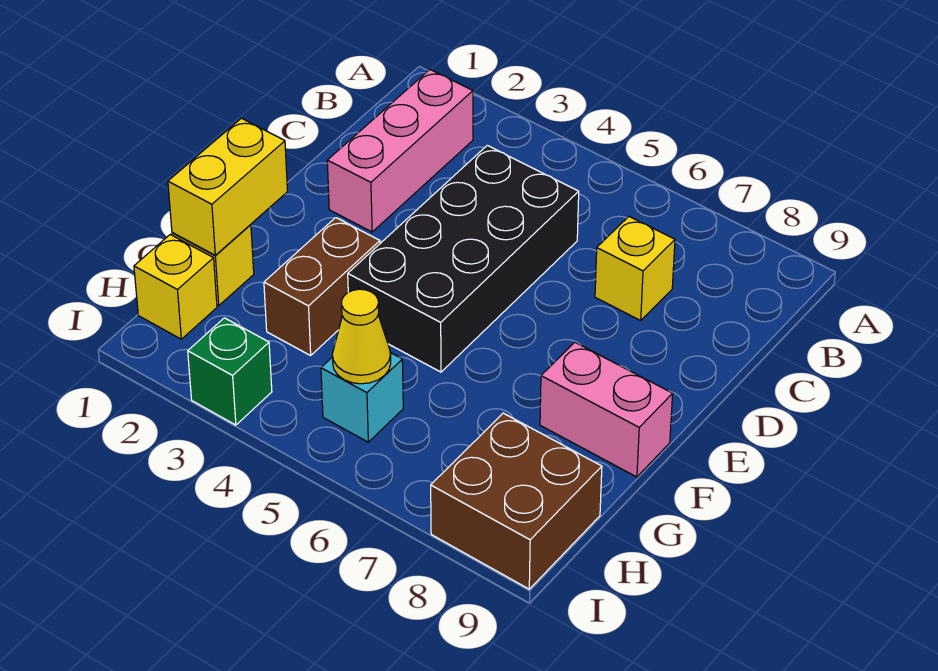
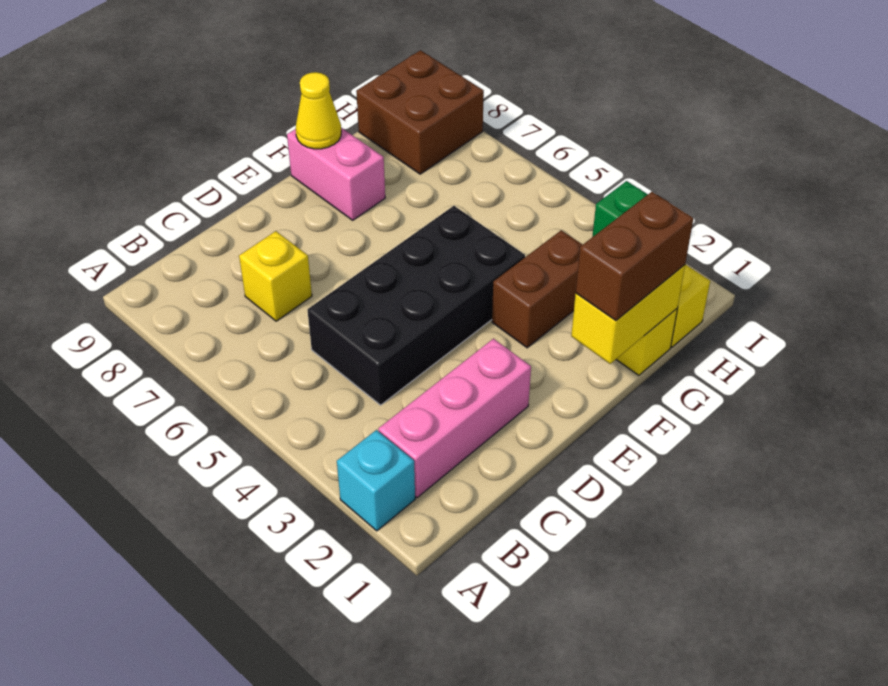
none -> brown 1x2 brick [576,192,693,321]
cyan 1x1 brick [321,353,403,442] -> cyan 1x1 brick moved to [337,430,415,531]
yellow 1x1 cone [332,289,391,384] -> yellow 1x1 cone moved to [296,72,341,149]

